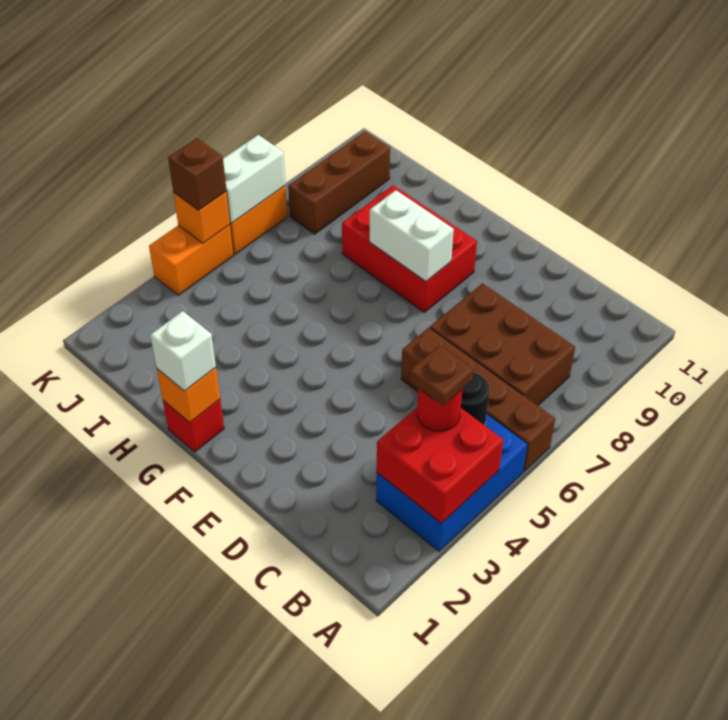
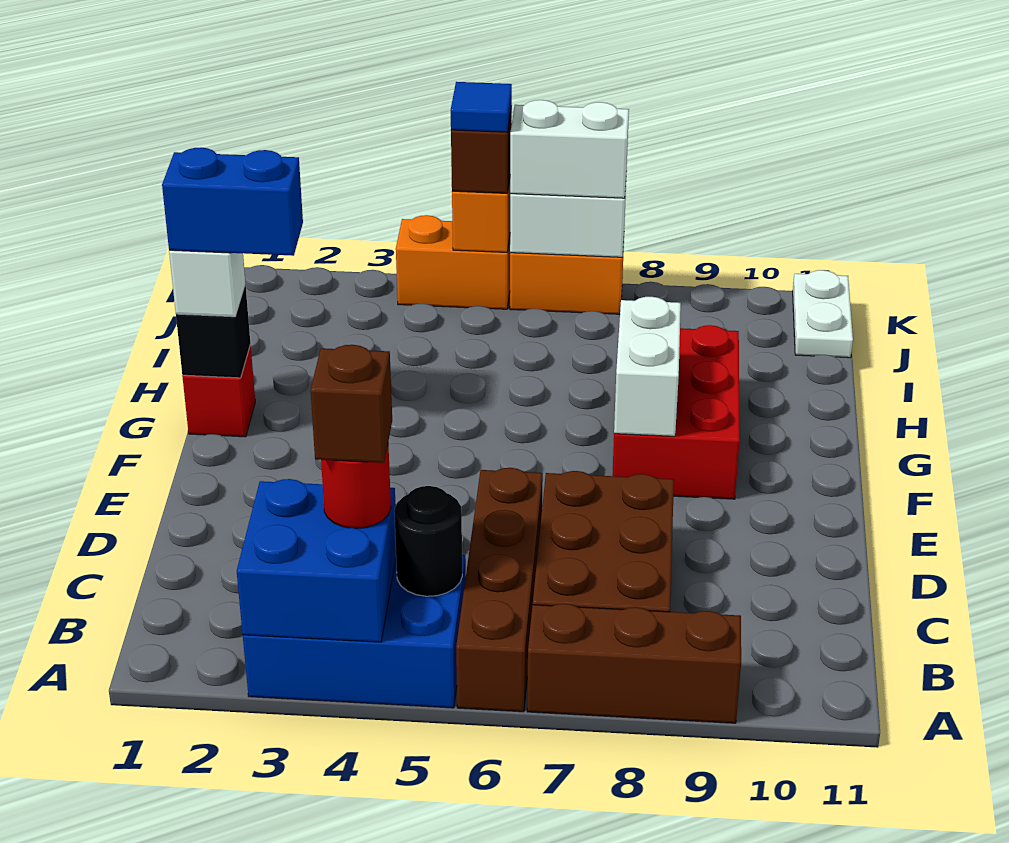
red 2x2 brick [377,408,503,523] -> blue 2x2 brick [237,479,396,642]
brown 1x1 plate [410,345,473,406] -> brown 1x1 brick [311,345,392,463]
orange 1x1 brick [157,368,220,422] -> black 1x1 brick [176,284,250,378]
none -> blue 1x2 brick [162,148,303,256]
brown 1x3 brick [288,131,390,234] -> brown 1x3 brick moved to [527,604,741,723]
none -> white 1x2 plate [793,270,853,358]
none -> blue 1x1 tile [451,82,512,132]
none -> white 1x2 brick [510,100,629,198]

